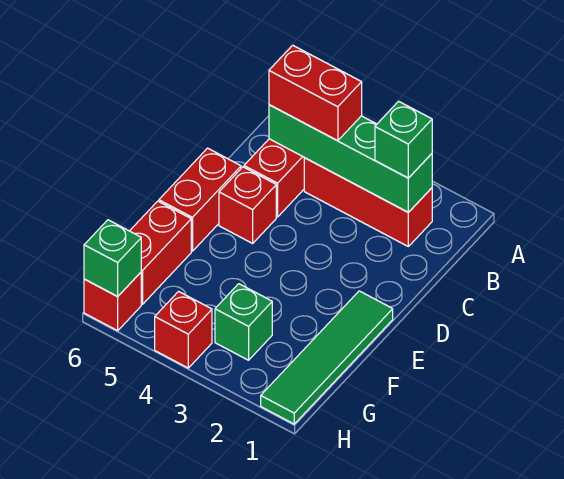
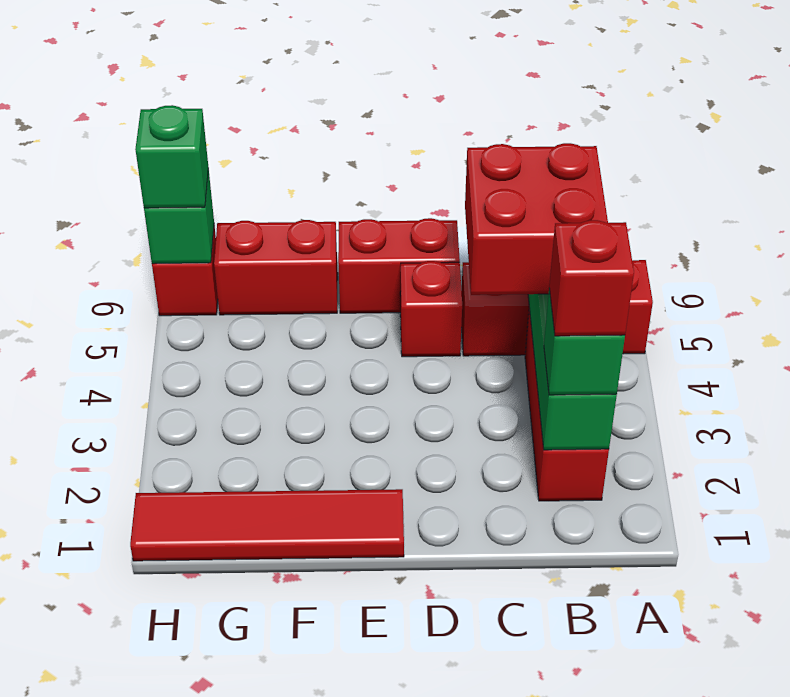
red 1x2 brick [269,45,362,141] -> red 2x2 brick [465,143,608,295]
green 1x4 tile [261,291,393,424] -> red 1x4 tile [130,489,404,561]
green 1x1 brick [215,284,272,360] -> green 1x1 brick moved to [135,105,208,208]
red 1x1 brick [155,292,212,368] -> red 1x1 brick moved to [549,220,634,336]

